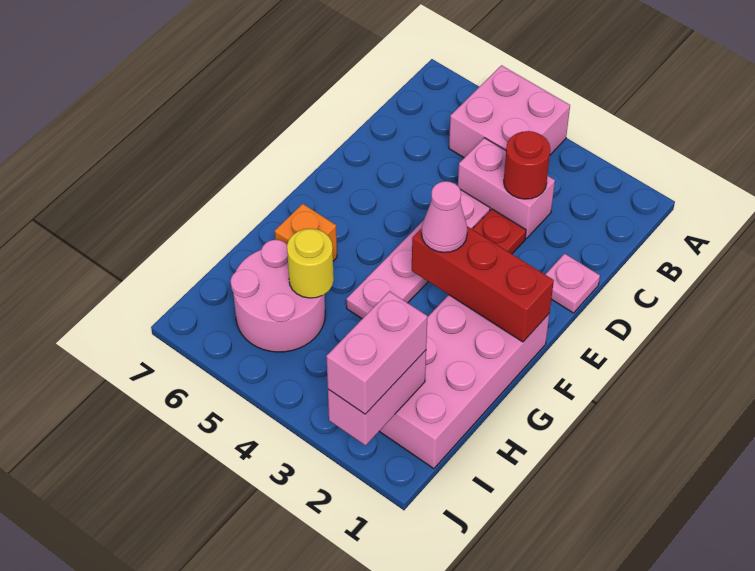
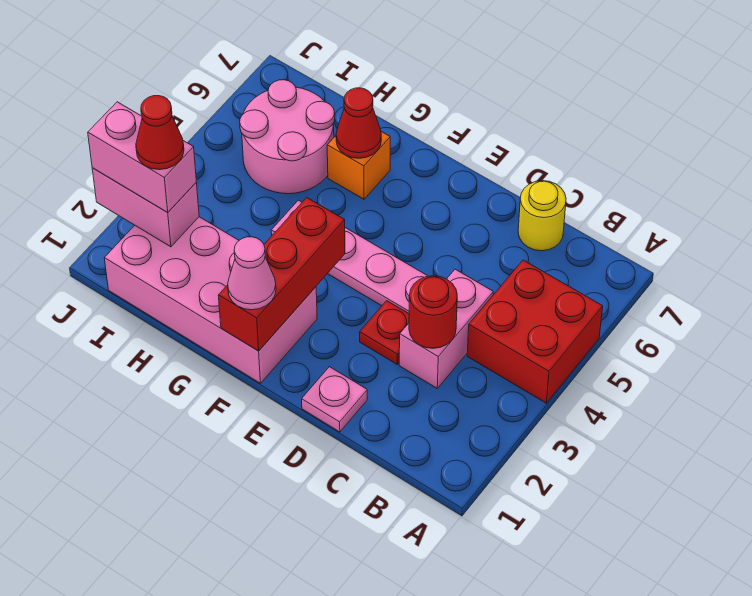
pink 2x2 brick [449,65,570,158] -> red 2x2 brick [467,260,603,403]
pink 1x1 cone [422,181,467,252] -> pink 1x1 cone moved to [228,237,276,310]
none -> red 1x1 cone [336,88,381,158]
yellow 1x1 round brick [287,229,334,298] -> yellow 1x1 round brick moved to [518,181,566,251]
none -> red 1x1 cone [136,96,184,170]

